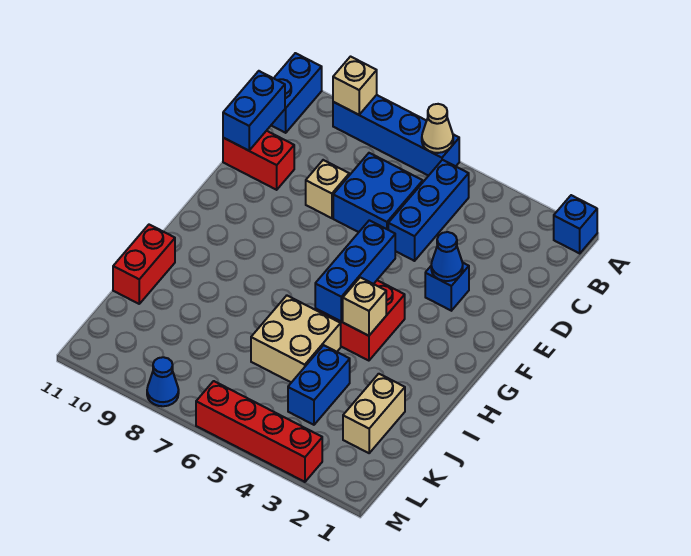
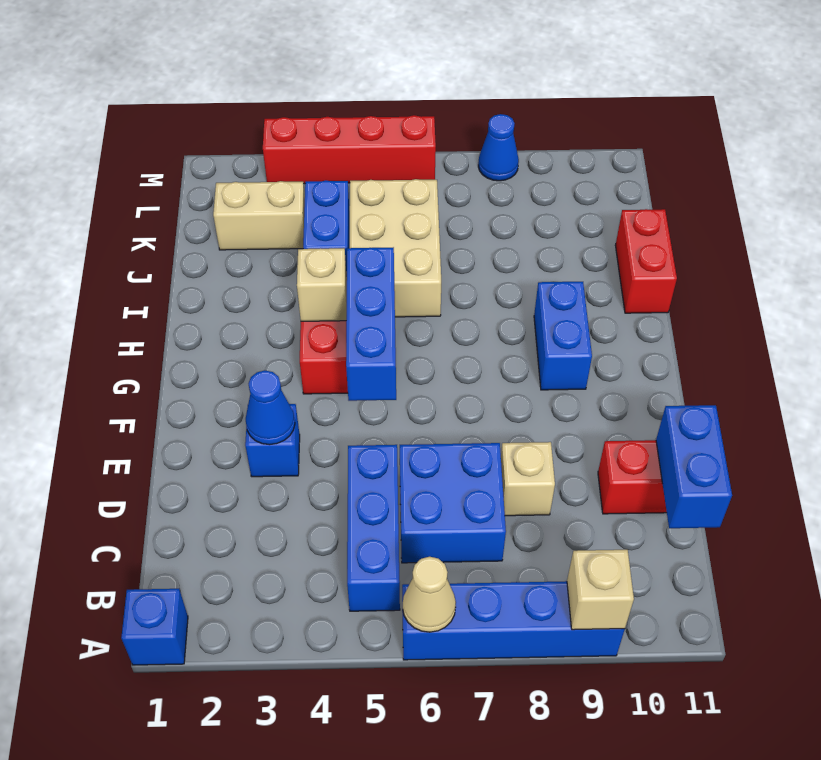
blue 1x2 brick [271,53,322,133] -> blue 1x2 brick moved to [534,282,592,390]
tan 2x2 brick [251,296,341,382] -> tan 2x3 brick [350,179,441,317]
tan 1x2 brick [343,374,405,453] -> tan 1x2 brick turned to [213,181,305,250]

